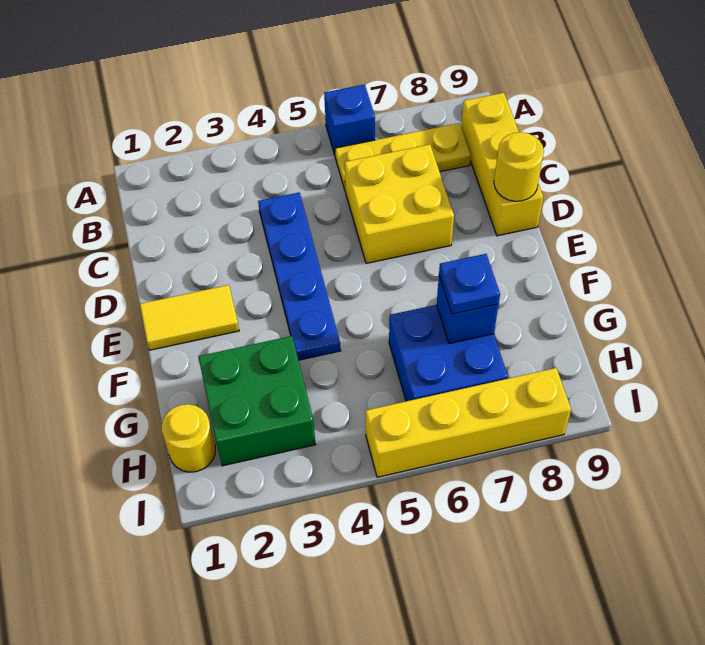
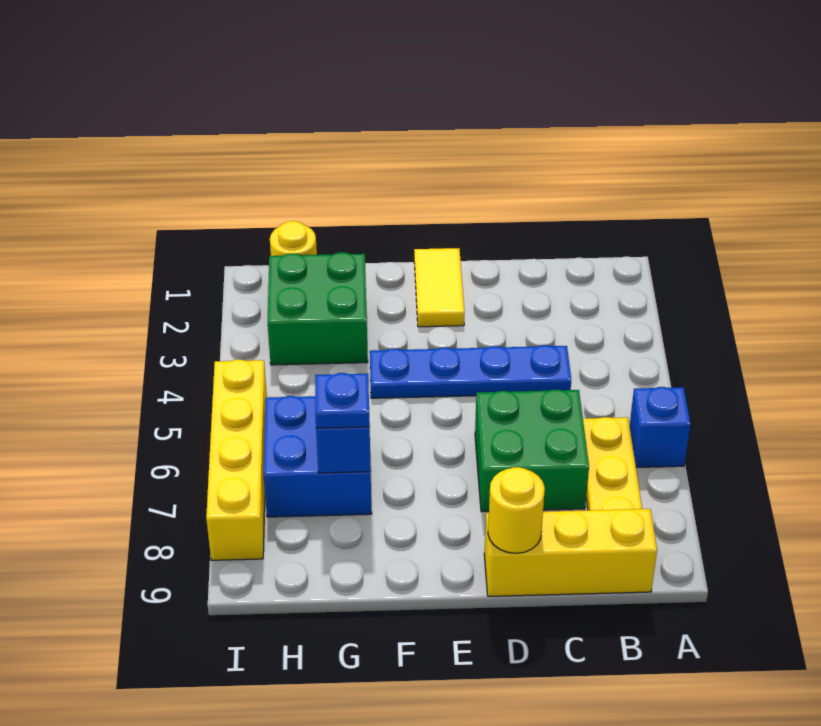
yellow 2x2 brick [345,145,454,263] -> green 2x2 brick [475,390,589,512]

